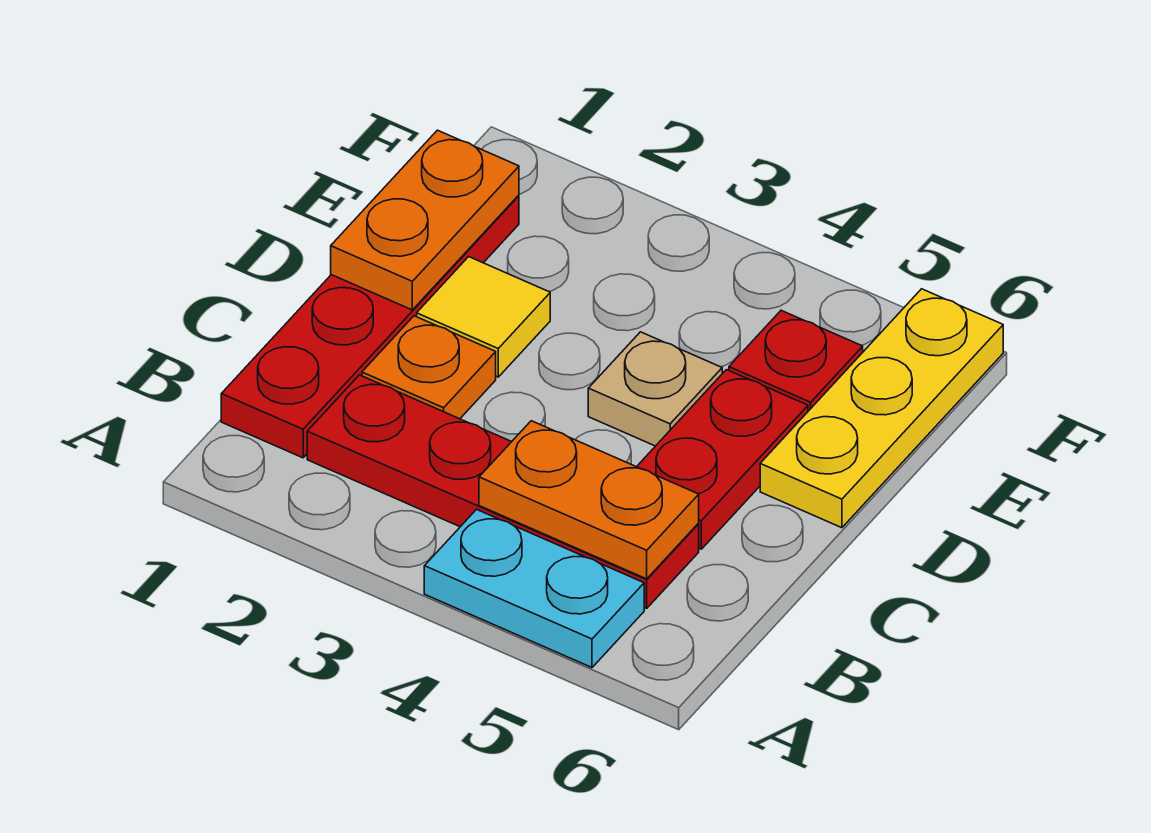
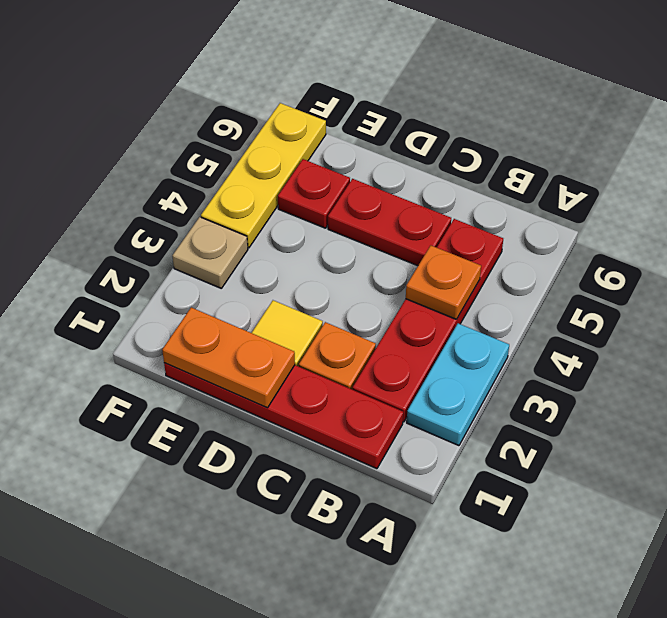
cyan 1x2 plate [424,509,644,668] -> cyan 1x2 plate moved to [407,323,509,446]
orange 1x2 plate [479,421,699,579] -> orange 1x1 plate [406,246,481,319]
tan 1x1 plate [588,332,722,446] -> tan 1x1 plate moved to [172,217,248,288]
yellow 1x3 plate [760,289,1003,528] -> yellow 1x3 plate turned to [201,103,326,248]

